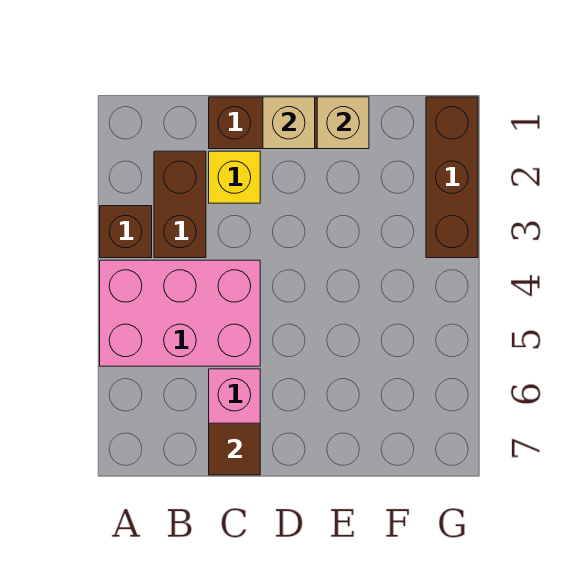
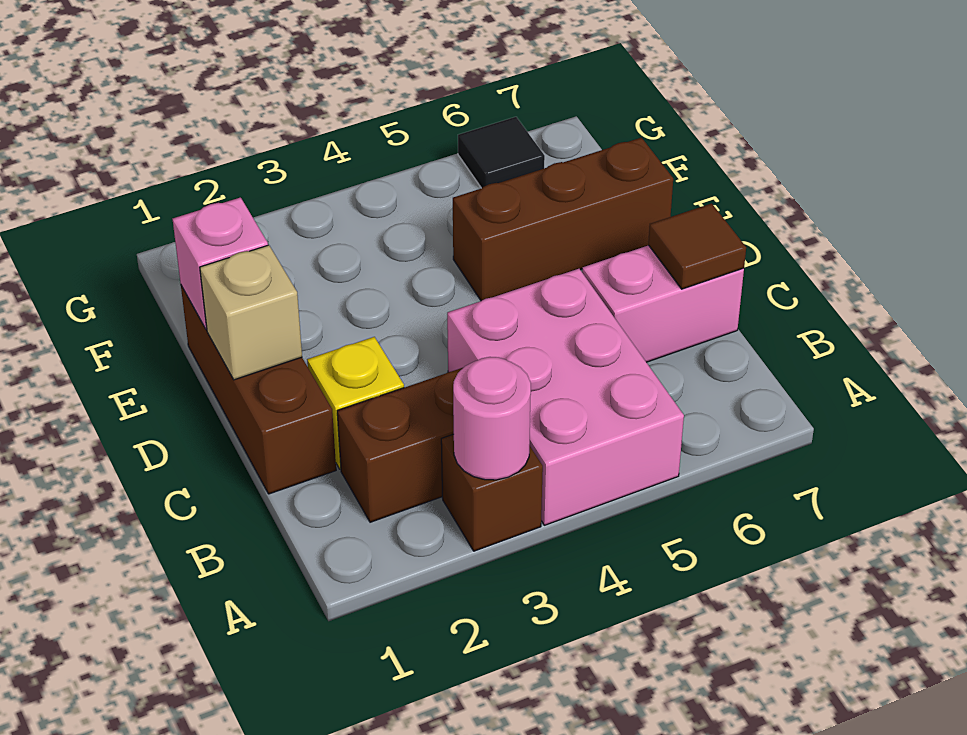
none -> pink 1x1 round brick [453,357,531,480]
tan 1x1 brick [317,97,369,149] -> pink 1x1 brick [173,198,268,330]
brown 1x3 brick [426,97,478,258] -> brown 1x3 brick moved to [453,138,673,301]
none -> black 1x1 tile [458,117,545,188]

